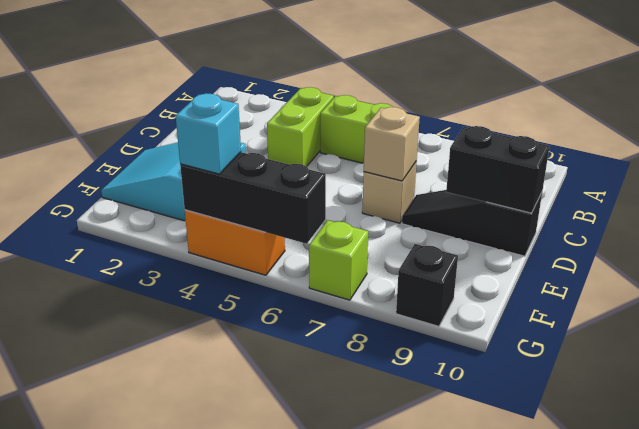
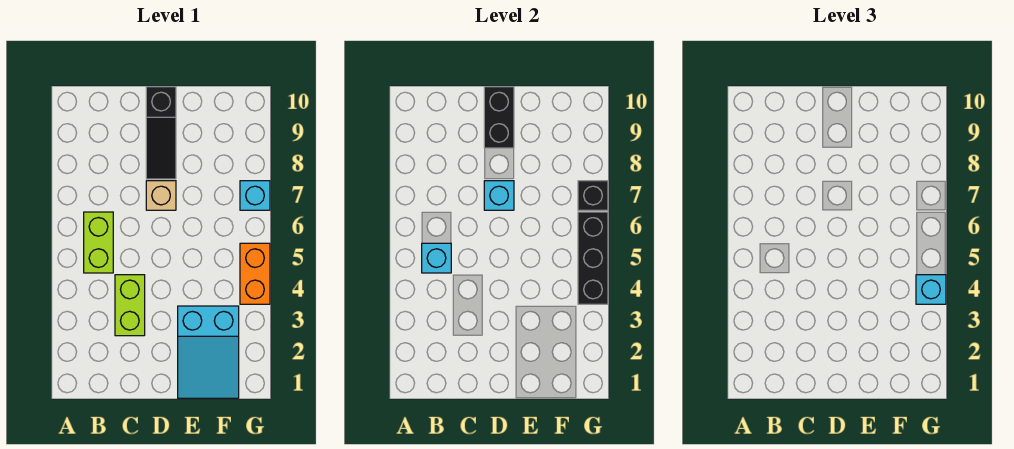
lime 1x2 brick [267,87,334,167] -> lime 1x2 brick turned to [115,275,145,336]
none -> cyan 1x1 brick [422,243,451,273]
tan 1x1 brick [364,107,420,181] -> cyan 1x1 brick [484,181,514,210]
lime 1x1 brick [309,220,368,300] -> cyan 1x1 brick [240,181,270,210]
black 1x1 brick [396,244,458,326] -> black 1x1 brick moved to [578,181,608,210]

